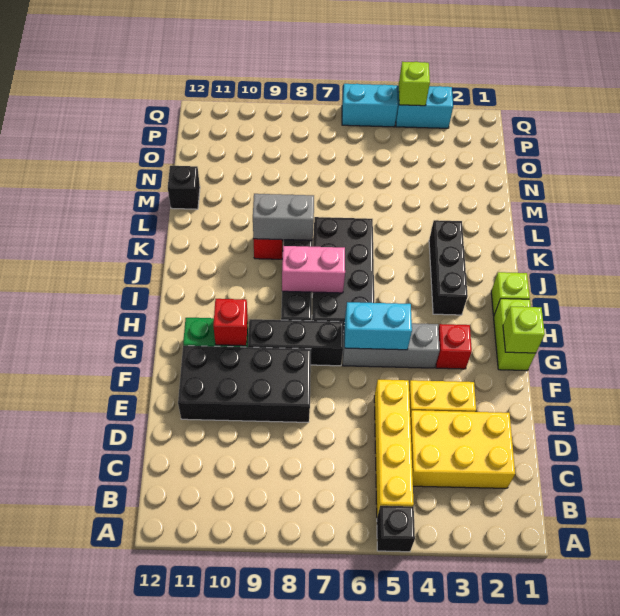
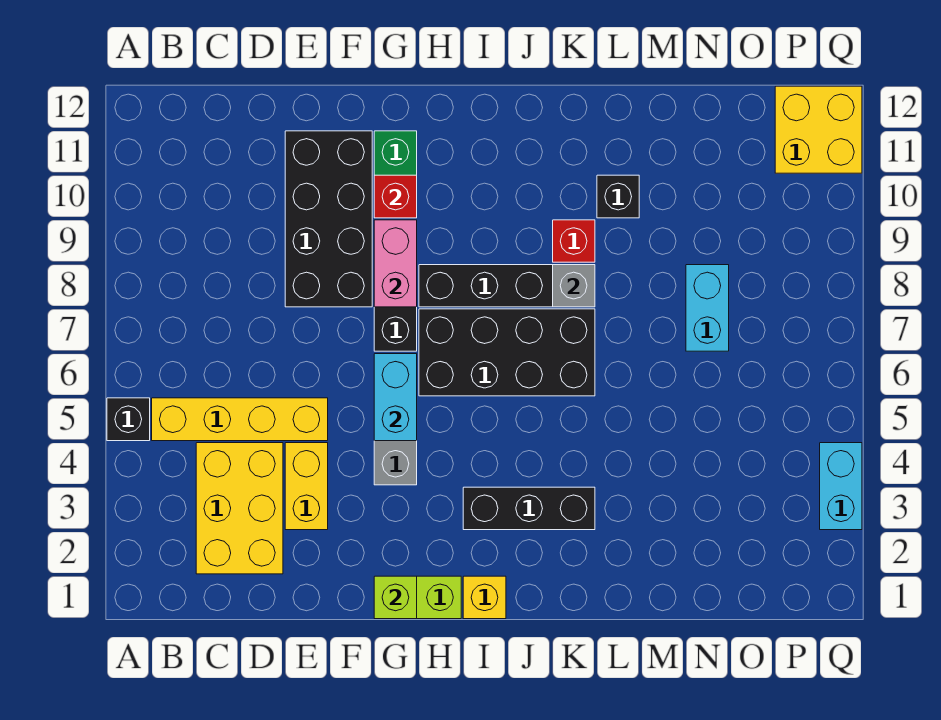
red 1x1 brick [436,324,472,369] -> none
lime 1x1 brick [491,272,530,315] -> yellow 1x1 brick [463,576,506,619]
pink 1x2 brick [282,246,345,293] -> pink 1x2 brick moved to [374,220,417,307]
grey 1x2 brick [253,194,314,240] -> grey 1x1 brick [553,265,595,307]
black 1x1 brick [168,166,200,209] -> black 1x1 brick moved to [597,175,639,218]
none -> yellow 2x2 brick [775,86,862,173]
lime 1x1 brick [399,62,430,106] -> none
cyan 1x2 brick [342,84,398,127] -> cyan 1x2 brick moved to [686,265,729,351]

